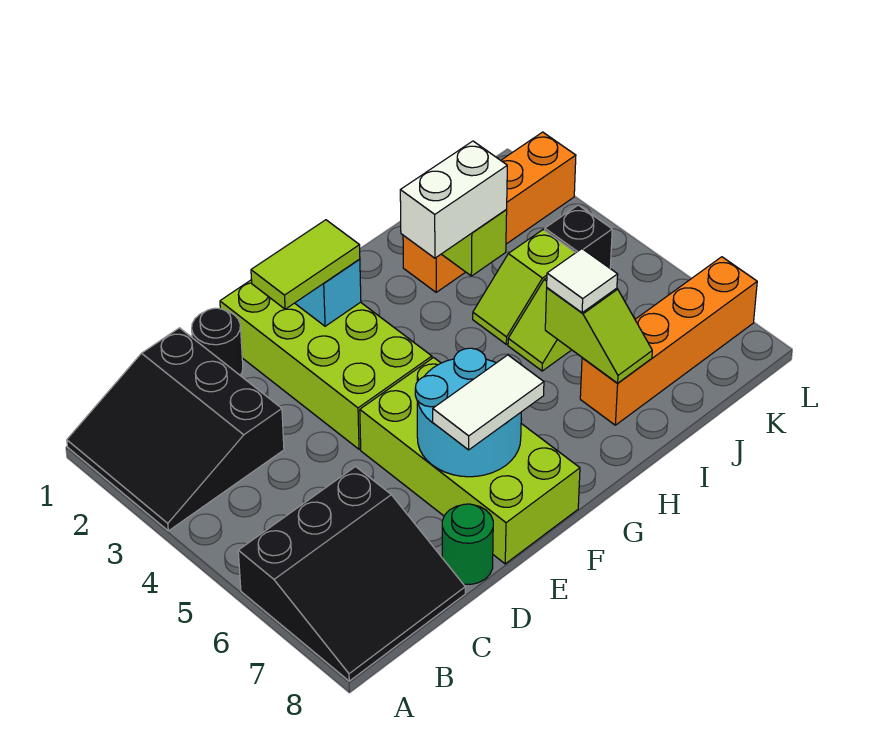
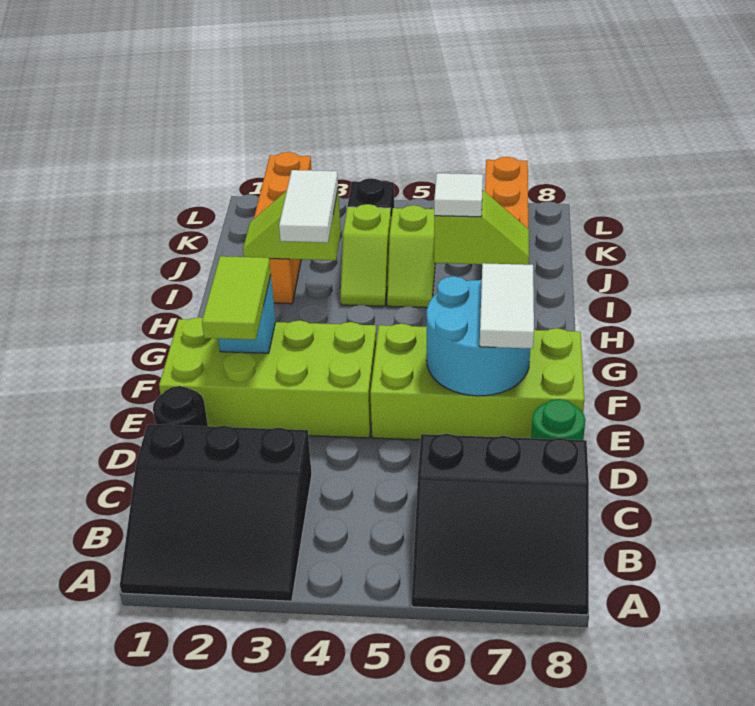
black 3x3 slope [238,467,465,681] -> black 3x3 slope turned to [412,434,589,615]
white 1x2 brick [400,141,507,258] -> white 1x2 tile [279,170,338,243]

